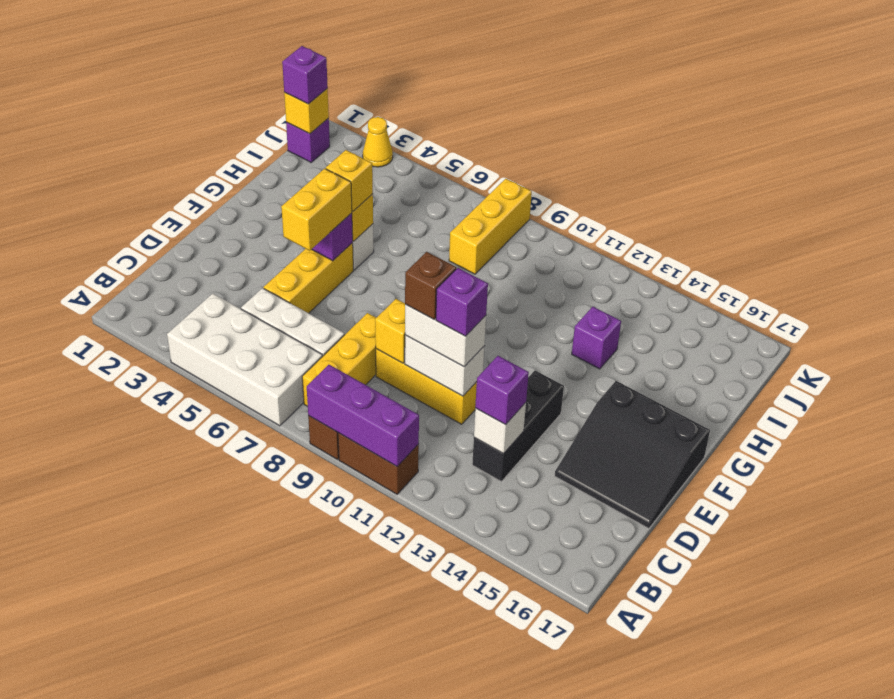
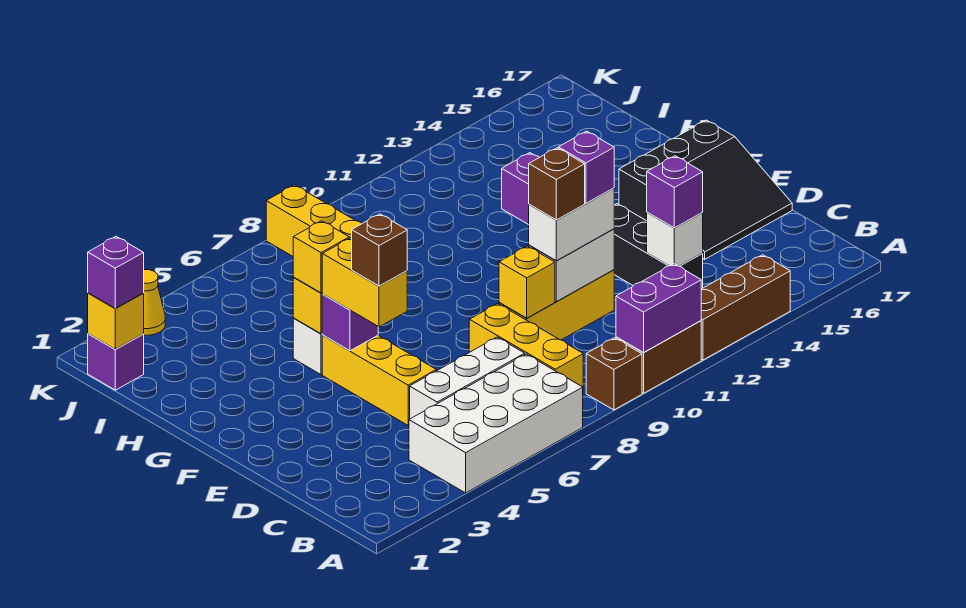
purple 1x3 brick [307,365,419,466] -> purple 1x2 brick [616,264,701,352]
none -> brown 1x3 brick [701,255,790,360]
none -> brown 1x1 brick [352,214,407,286]

